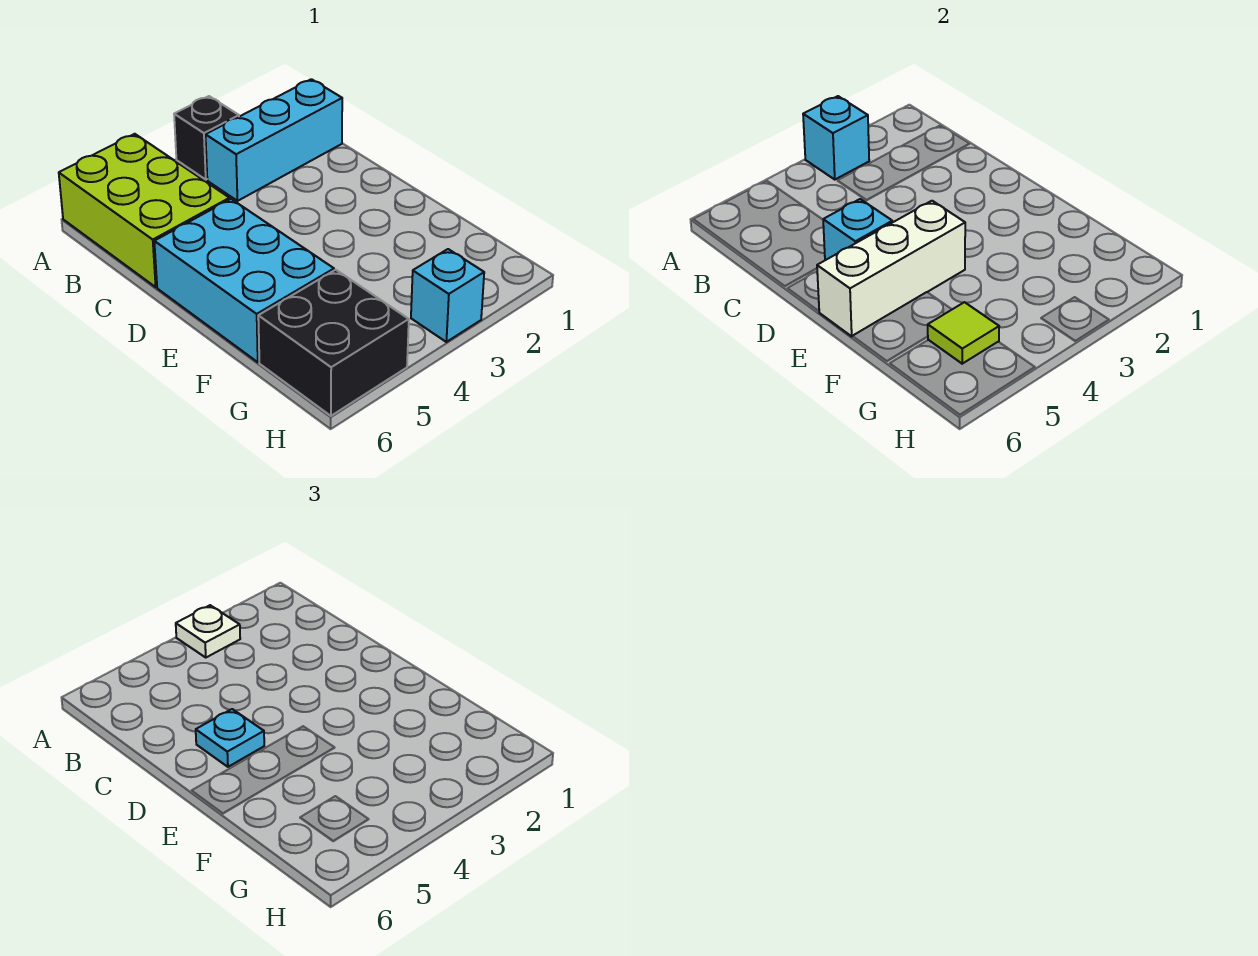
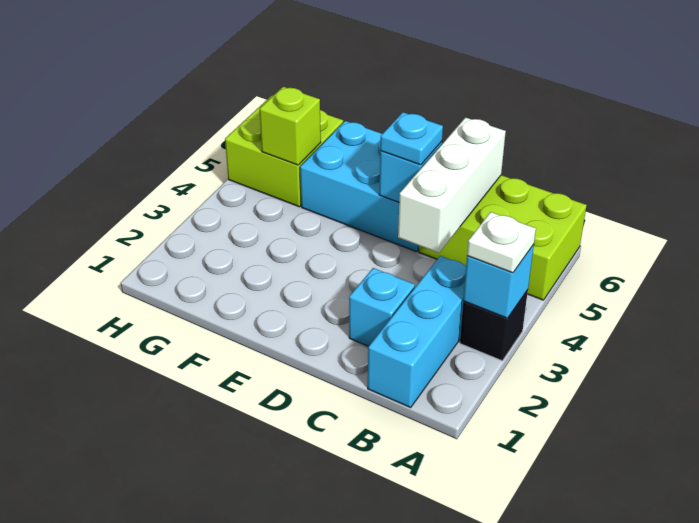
white 1x3 brick [817,201,965,336] -> white 1x3 brick moved to [398,117,506,253]
black 2x2 brick [258,270,409,416] -> lime 2x2 brick [225,95,343,207]
lime 1x1 tile [928,302,999,364] -> lime 1x1 brick [260,87,321,165]
cyan 1x1 brick [411,249,484,342] -> cyan 1x1 brick moved to [349,268,415,346]

